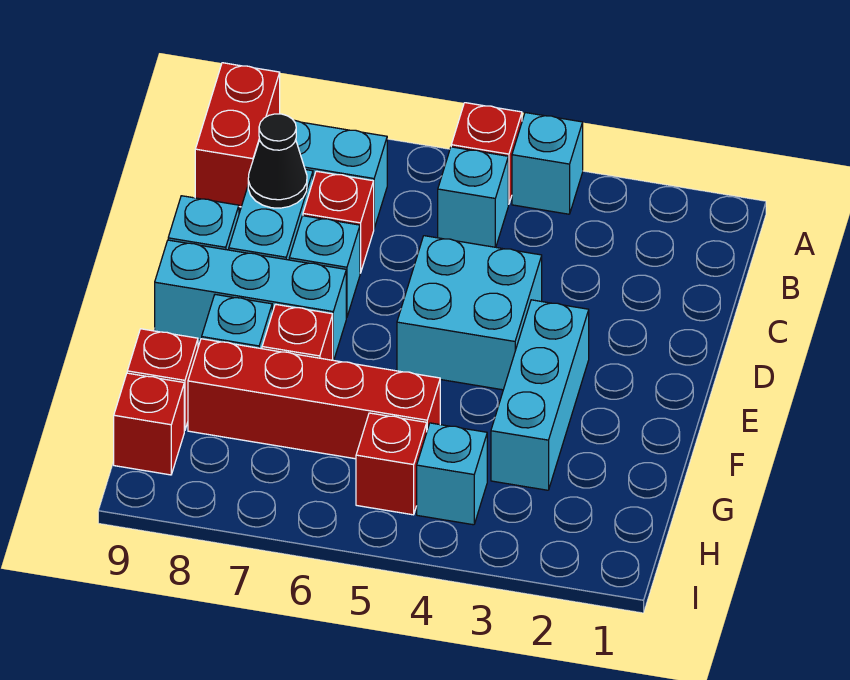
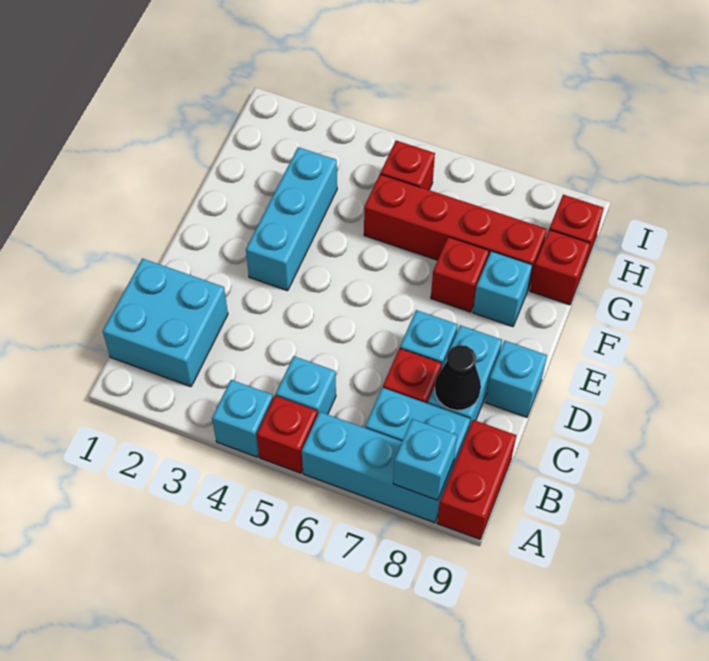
cyan 2x2 brick [397,236,542,390] -> cyan 2x2 brick moved to [103,259,228,387]
cyan 1x3 brick [155,240,346,360] -> cyan 1x3 brick moved to [302,412,454,523]
cyan 1x1 brick [417,423,487,525] -> cyan 1x1 brick moved to [393,419,457,500]

